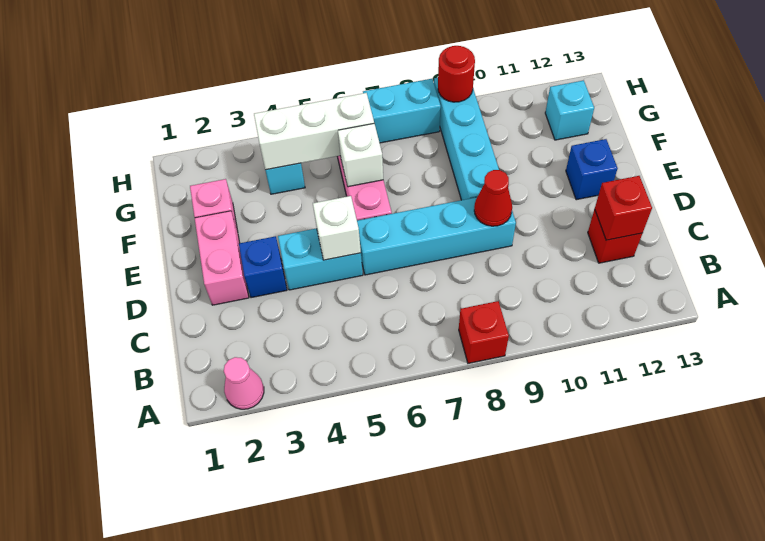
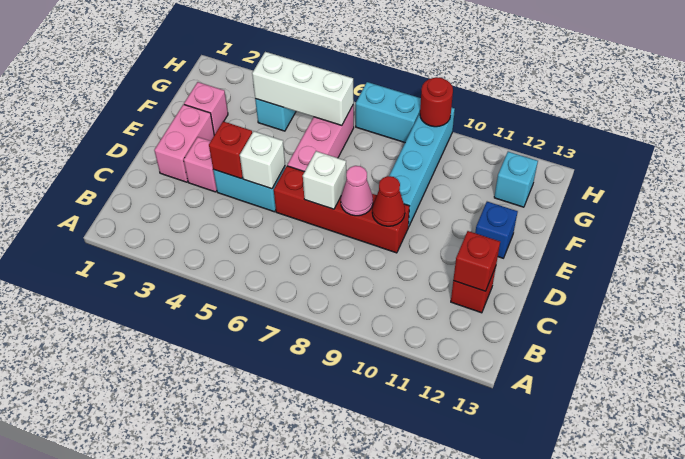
pink 1x1 cone [224,357,264,409] -> pink 1x1 cone moved to [341,166,373,216]
red 1x1 brick [459,301,509,363] -> red 1x1 brick moved to [209,121,252,179]
blue 1x1 brick [239,236,287,298] -> pink 1x1 brick [184,137,217,192]
cyan 1x4 brick [357,197,516,275] -> red 1x4 brick [274,166,409,253]
white 1x1 brick [338,123,383,187] -> white 1x1 brick moved to [303,151,346,209]

